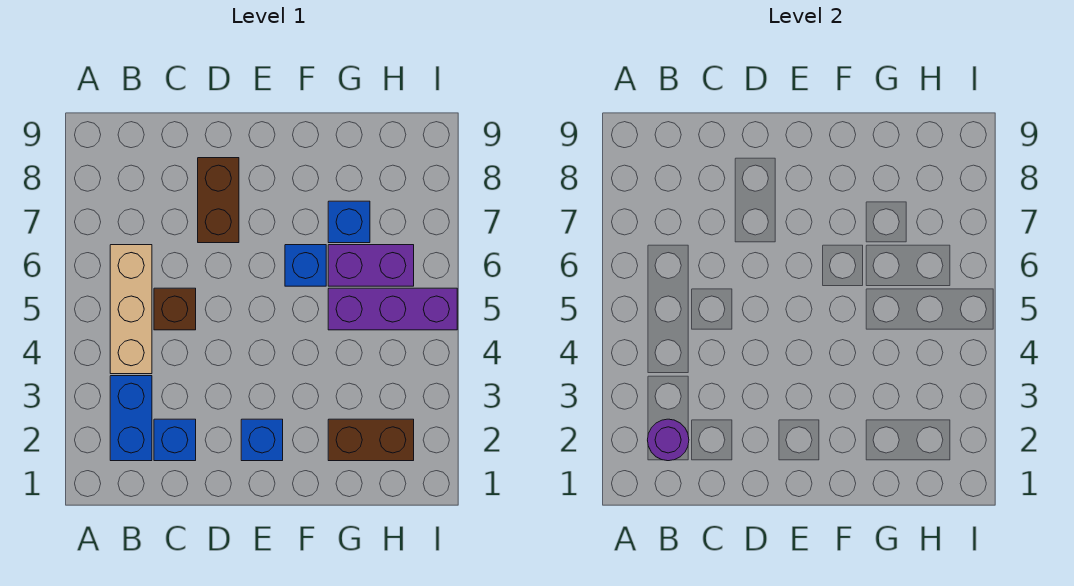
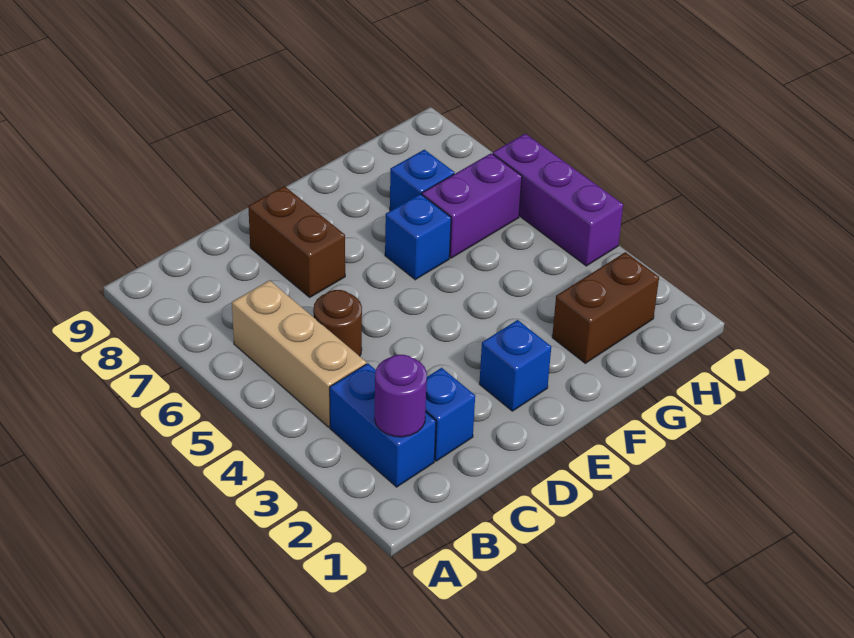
brown 1x1 brick [154,288,196,330] -> brown 1x1 round brick [313,290,362,356]
purple 1x3 brick [328,288,457,330] -> purple 1x3 brick turned to [493,134,623,266]

